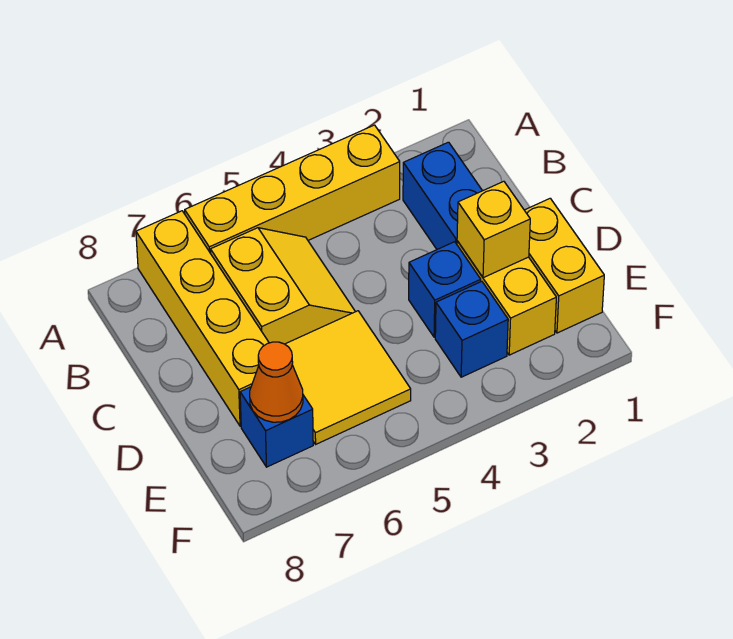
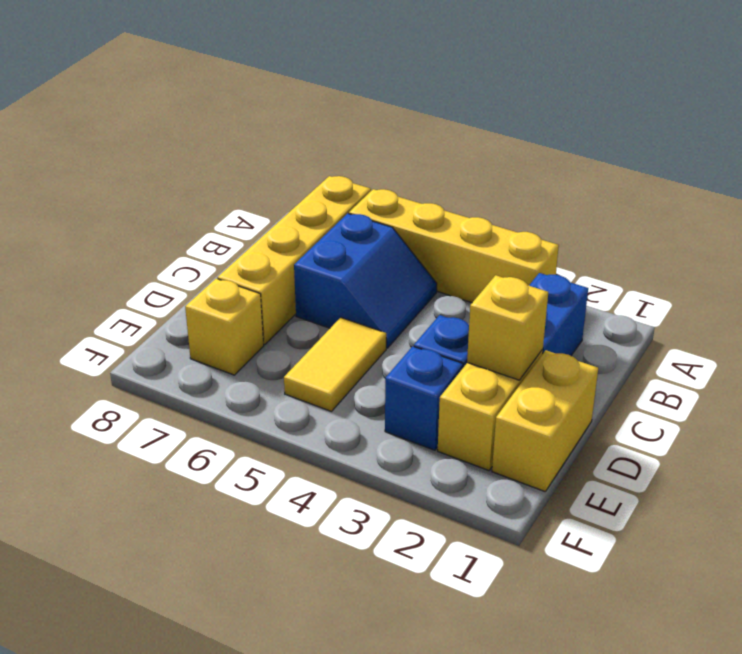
yellow 2x2 slope [211,228,355,344] -> blue 2x2 slope [294,213,437,348]
yellow 2x2 tile [285,311,411,444] -> yellow 1x2 tile [284,317,386,412]
blue 1x1 brick [240,387,313,467] -> yellow 1x1 brick [185,279,264,375]
orange 1x1 cone [250,342,303,422] -> none

